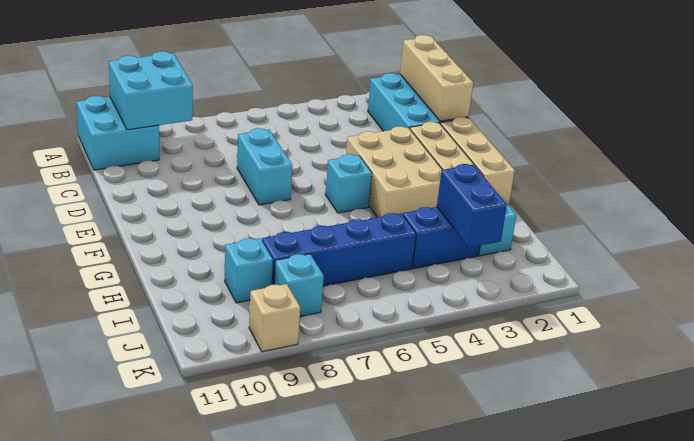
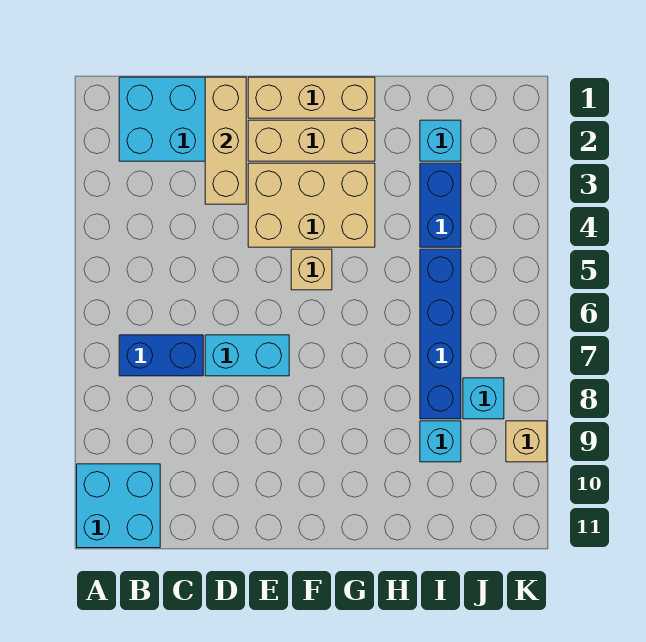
cyan 2x2 brick [109,51,193,130] -> none
tan 1x3 brick [400,35,473,121] -> tan 1x3 brick turned to [205,77,246,204]
cyan 1x1 brick [325,154,372,213] -> tan 1x1 brick [291,249,332,290]
blue 1x2 brick [437,164,507,248] -> blue 1x2 brick moved to [119,335,203,376]

